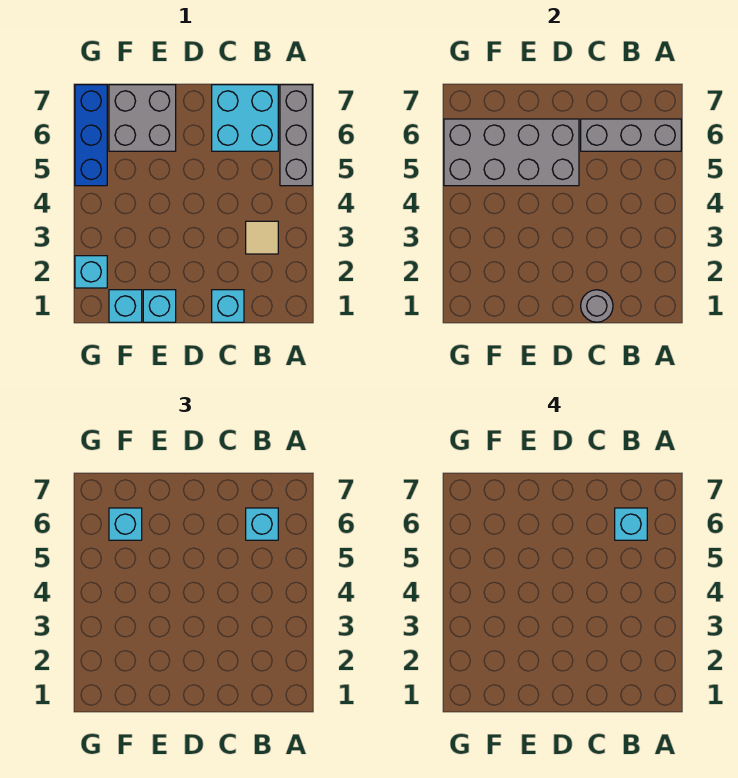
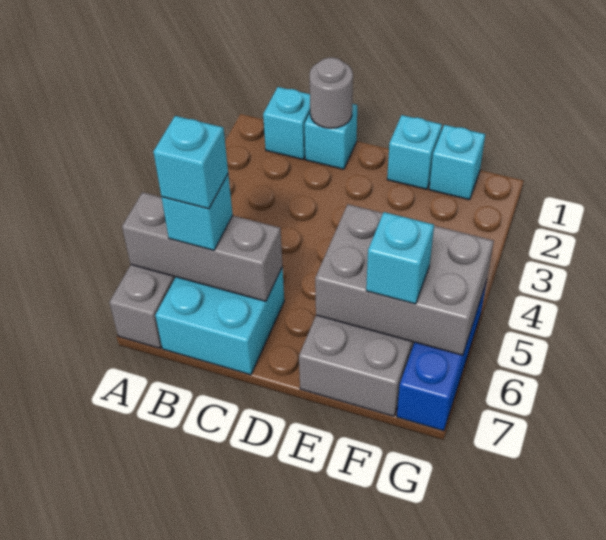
tan 1x1 tile [246,221,278,254] -> none
grey 2x4 brick [444,119,579,186] -> grey 2x3 brick [315,204,494,355]
cyan 1x1 brick [75,256,107,288] -> cyan 1x1 brick moved to [263,87,310,159]

